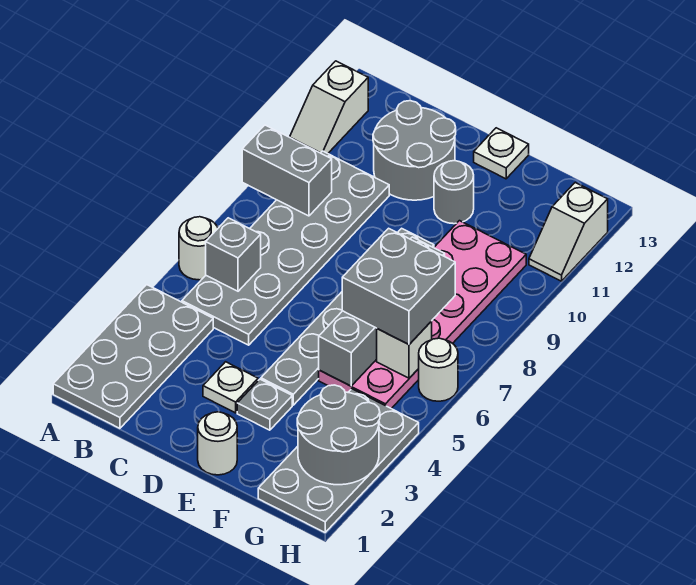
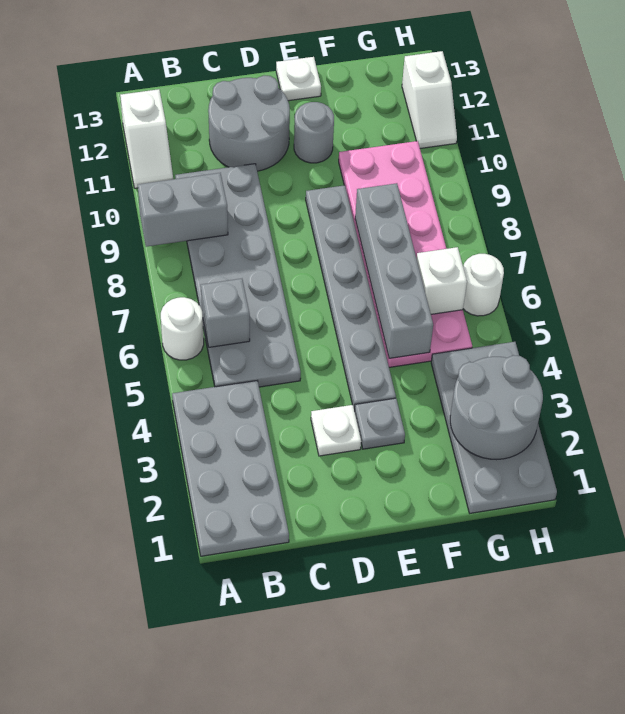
white 1x1 round brick [198,412,237,475] -> none
grey 2x2 brick [342,228,455,344] -> none

